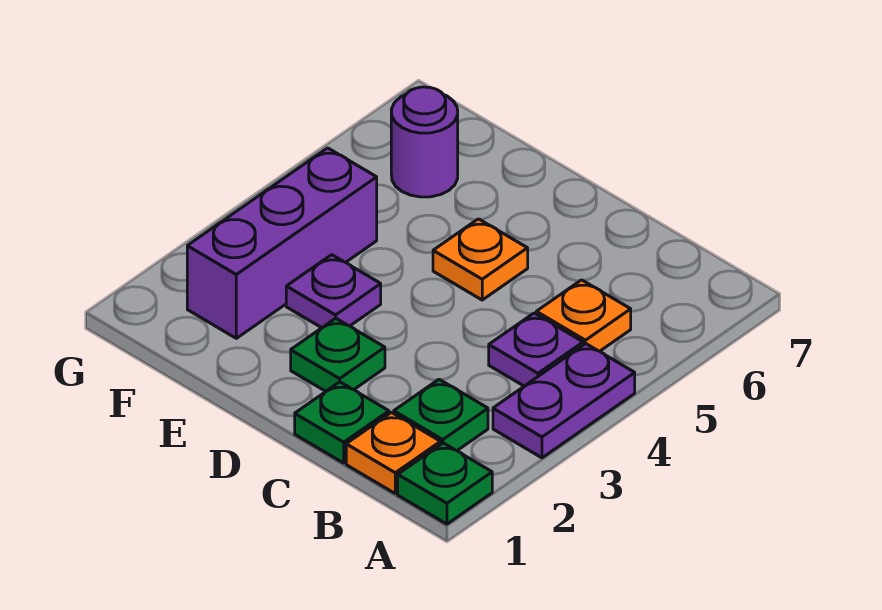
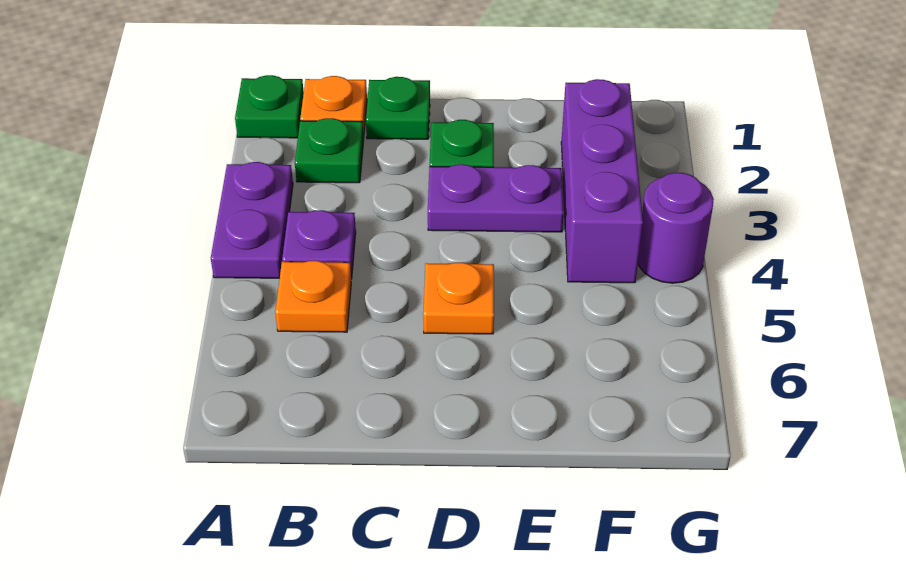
purple 1x1 plate [286,255,381,328] -> purple 1x2 plate [428,164,564,232]
purple 1x1 round brick [391,87,458,197] -> purple 1x1 round brick moved to [638,173,714,283]

